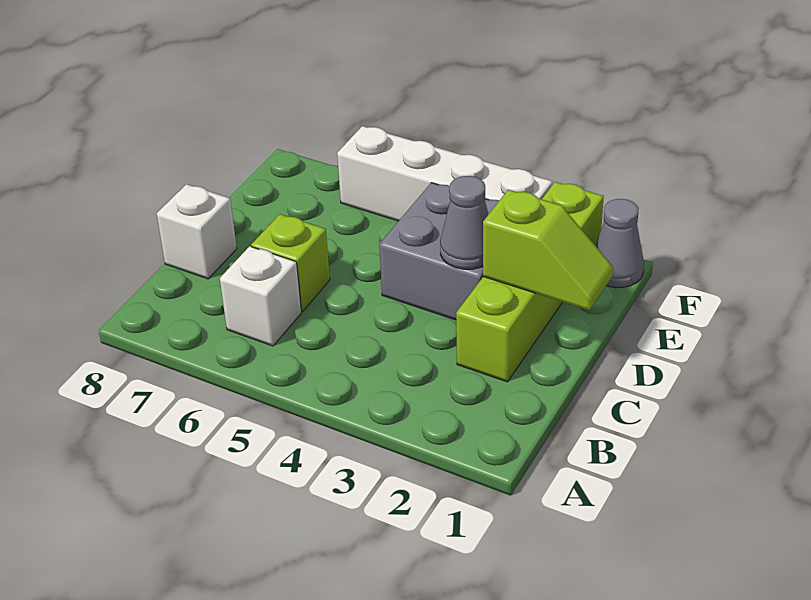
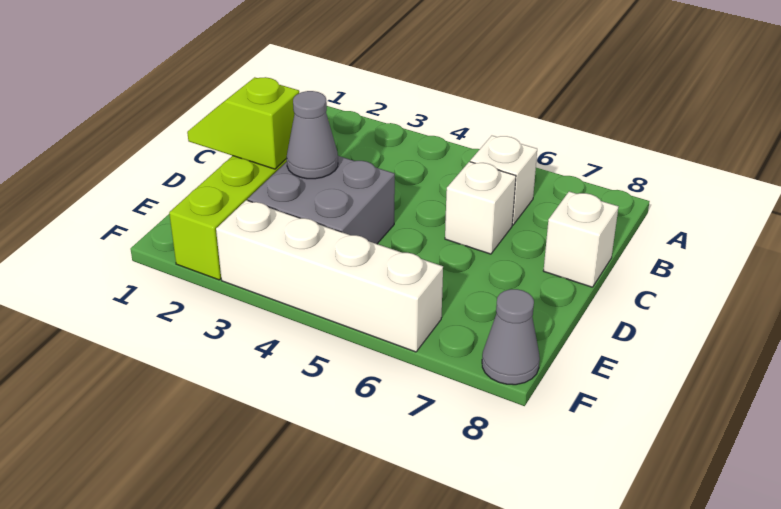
lime 1x1 brick [251,214,330,311] -> white 1x1 brick [445,162,516,254]
grey 1x1 cone [596,199,644,288] -> grey 1x1 cone moved to [482,289,540,385]

